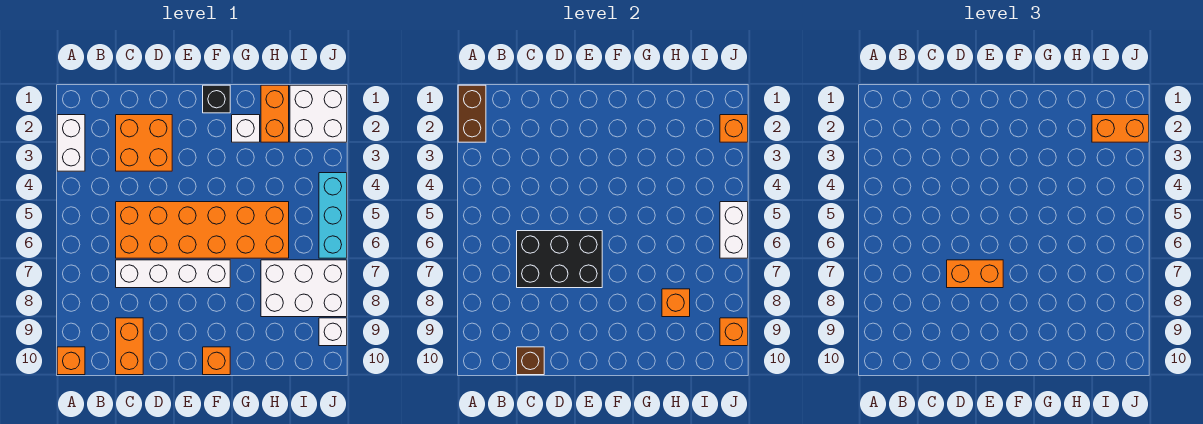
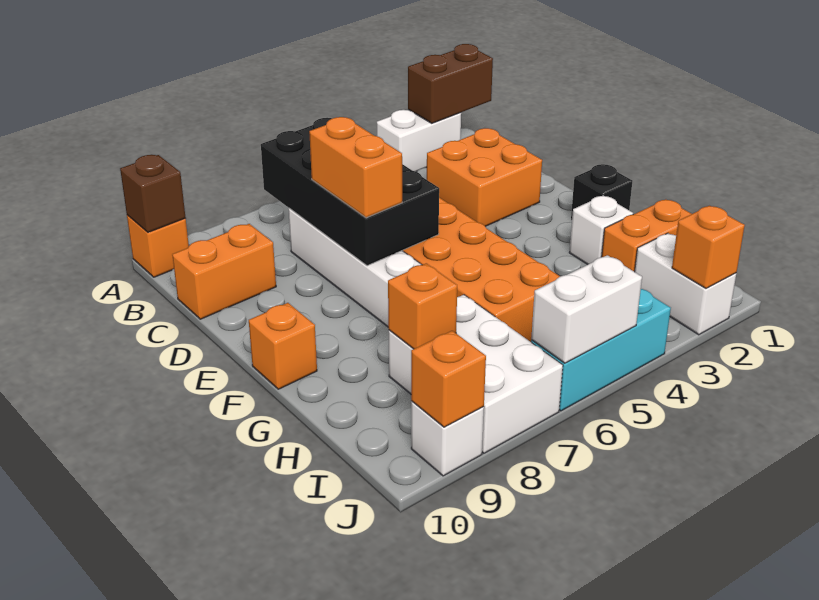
black 2x3 brick [517,231,602,288] -> black 2x4 brick [261,118,439,266]
brown 1x1 brick [517,347,544,375] -> brown 1x1 brick moved to [120,155,186,232]
white 2x2 brick [290,85,347,142] -> white 1x2 brick [635,233,736,335]
orange 1x2 brick [1092,115,1149,142] -> none

